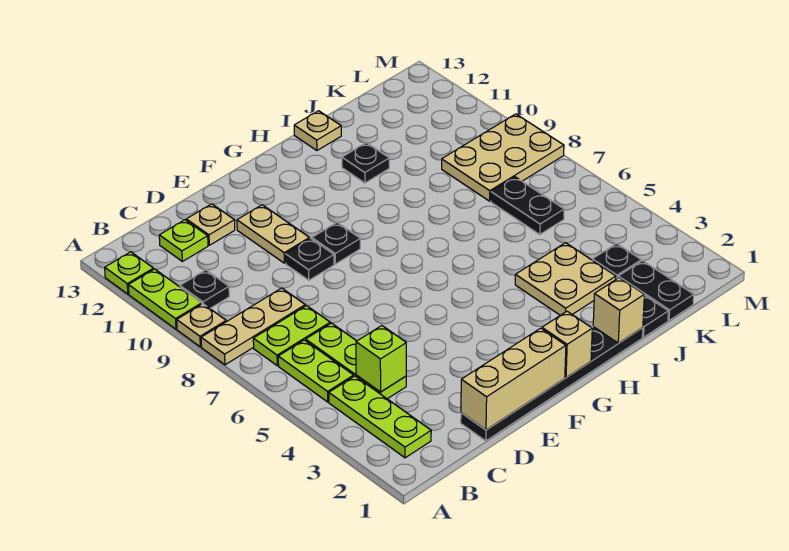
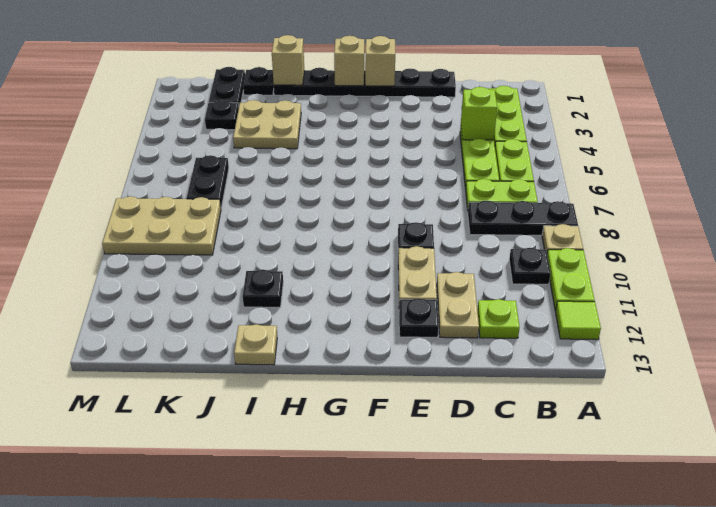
tan 1x3 plate [201,288,305,365] -> black 1x3 plate [468,201,578,235]
lime 1x1 plate [105,252,154,294] -> lime 1x1 tile [556,301,601,340]
tan 1x3 brick [461,328,566,430] -> tan 1x1 brick [365,36,395,86]
tan 1x1 plate [186,204,235,245] -> tan 1x2 plate [437,272,479,338]
black 1x1 plate [312,222,360,264] -> black 1x1 plate moved to [399,298,439,337]

